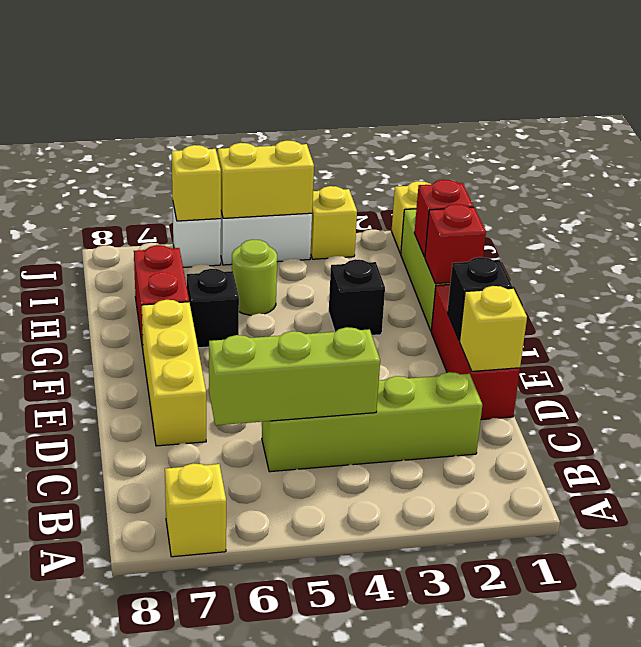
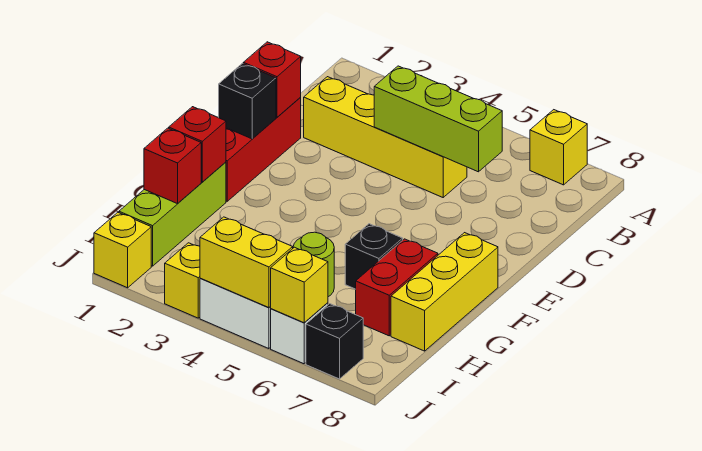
lime 1x4 brick [262,372,482,472] -> yellow 1x4 brick [304,77,467,197]
yellow 1x1 brick [460,286,527,371] -> red 1x1 brick [243,42,301,117]
yellow 1x3 brick [142,300,206,446] -> yellow 1x3 brick moved to [391,233,498,351]
black 1x1 brick [329,259,385,335] -> black 1x1 brick moved to [306,304,363,379]

